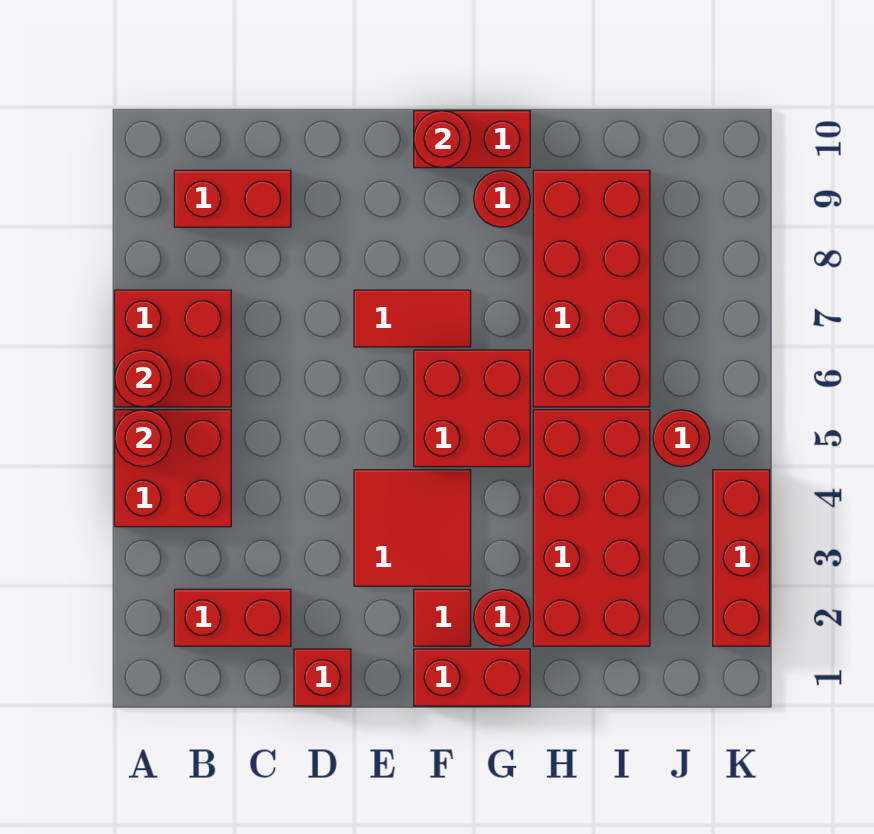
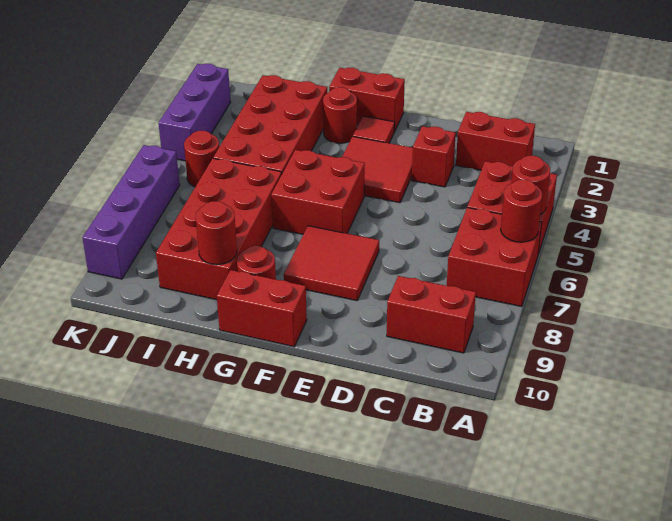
red 1x1 brick [294,649,351,706] -> red 1x1 brick moved to [412,126,456,187]
red 1x2 tile [354,290,471,347] -> red 2x2 tile [284,226,379,301]
red 1x1 round brick [414,111,471,168] -> red 1x1 round brick moved to [196,201,237,265]
red 1x3 brick [713,470,770,646] -> purple 1x3 brick [158,64,230,161]
none -> purple 1x4 brick [82,145,180,279]

